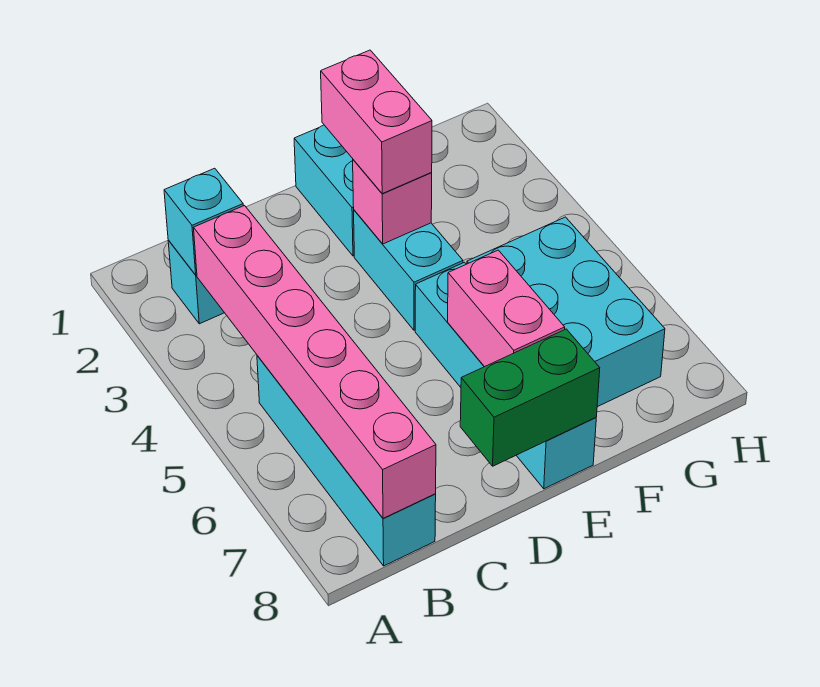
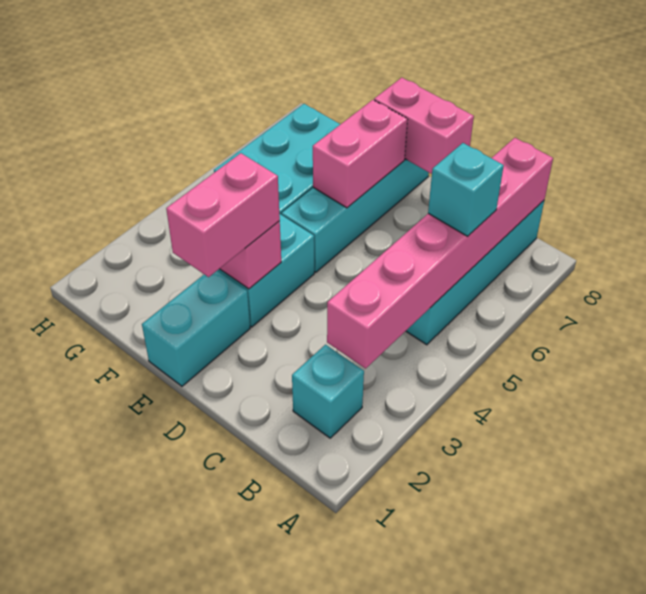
cyan 1x1 brick [164,168,243,275] -> cyan 1x1 brick moved to [428,143,504,236]
green 1x2 brick [460,329,600,466] -> pink 1x2 brick [374,78,474,174]

